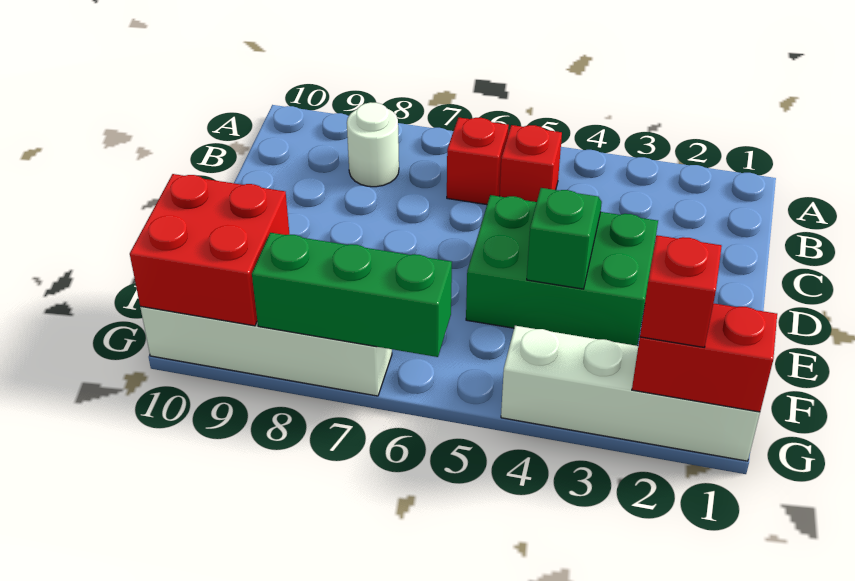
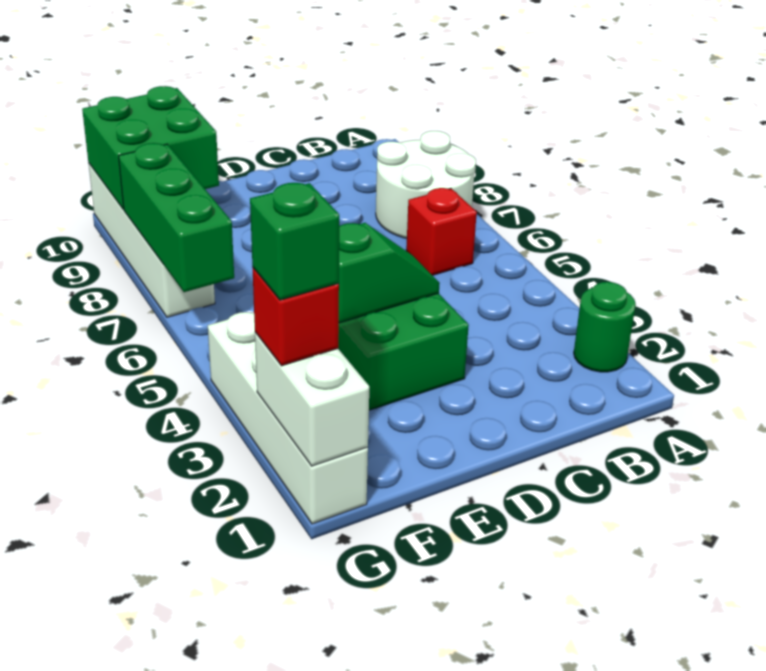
none -> green 1x1 round brick [574,282,636,372]
red 1x1 brick [500,125,562,202] -> none
white 1x1 round brick [347,102,399,187] -> white 2x2 round brick [376,131,476,238]
red 2x2 brick [130,174,290,326] -> green 2x2 brick [82,86,219,209]
red 1x2 brick [632,303,777,412] -> white 1x2 brick [255,332,369,466]
none -> green 1x1 brick [250,183,339,300]

